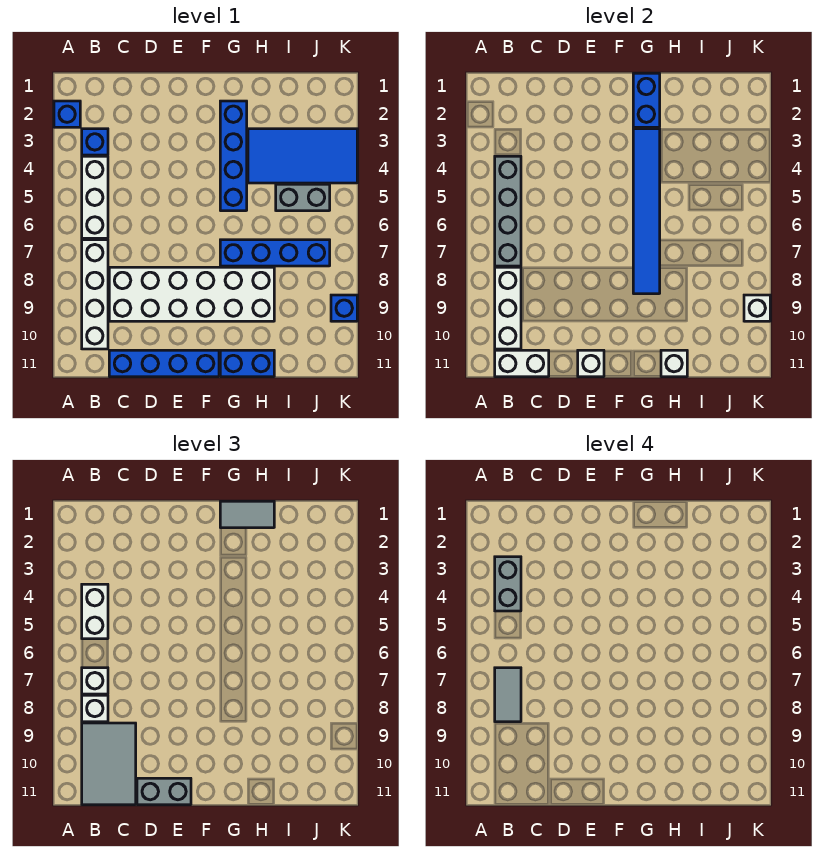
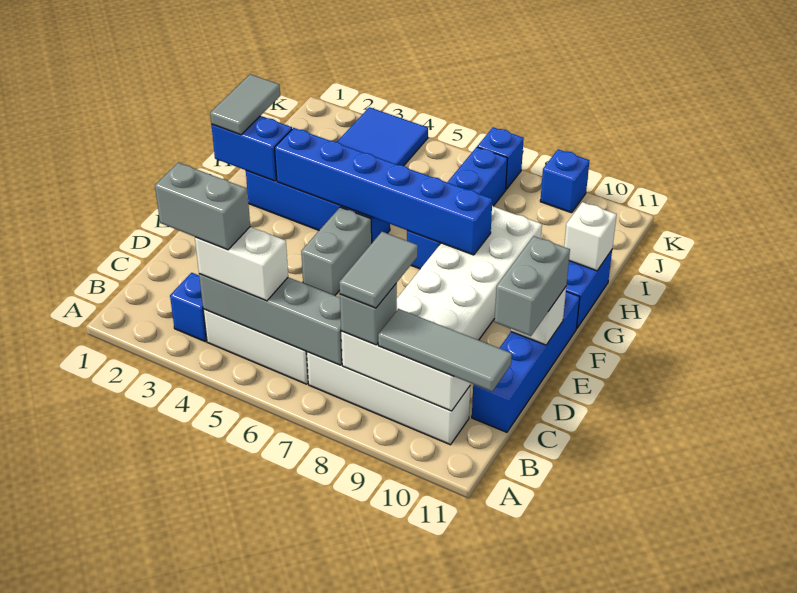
blue 1x1 brick [54,101,80,127] -> blue 1x1 brick moved to [477,127,524,189]
white 1x1 brick [82,668,108,694] -> none
grey 1x2 tile [495,668,521,722] -> grey 1x2 tile turned to [339,232,418,308]
white 1x1 brick [82,695,108,722] -> grey 1x1 brick [340,284,397,345]
grey 2x3 tile [82,723,136,805] -> grey 1x3 tile [378,309,512,392]
white 1x2 brick [495,350,549,377] -> none
blue 1x6 tile [633,129,660,294] -> blue 1x6 brick [275,128,492,255]
grey 1x2 brick [276,184,330,211] -> grey 1x2 brick moved to [301,207,372,296]
white 1x1 brick [744,295,770,321] -> none

